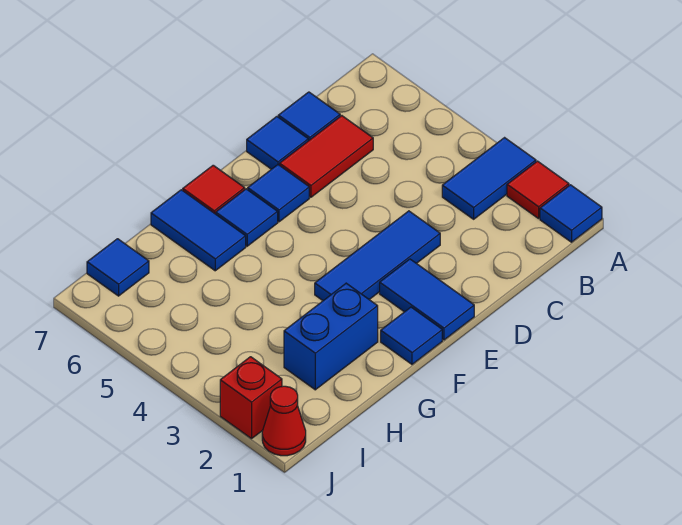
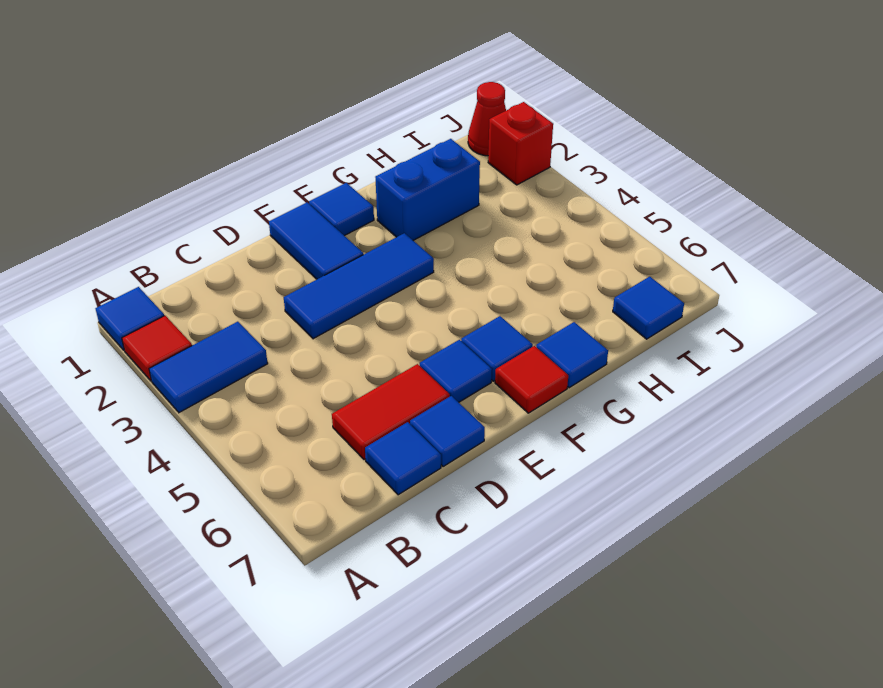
blue 1x2 tile [151,190,246,271] -> blue 1x1 tile [536,322,608,388]

